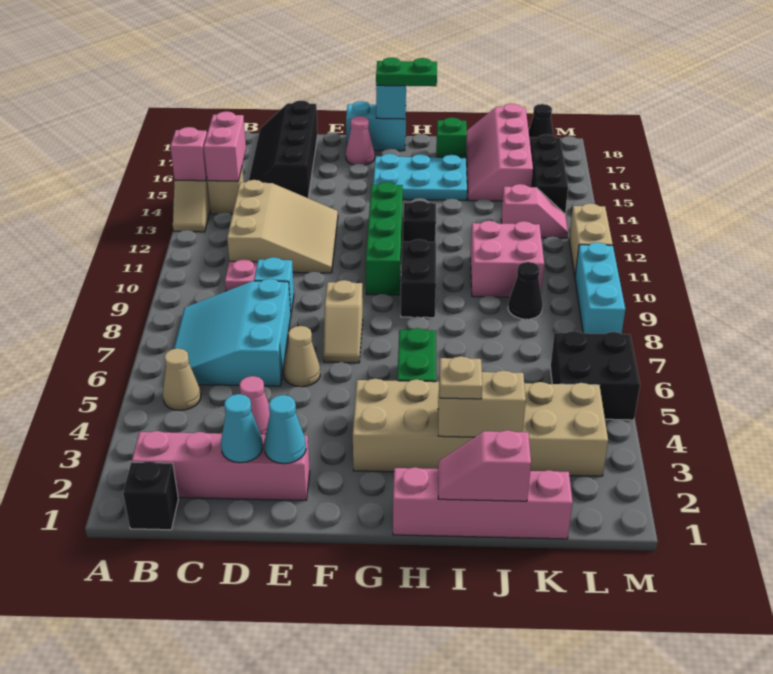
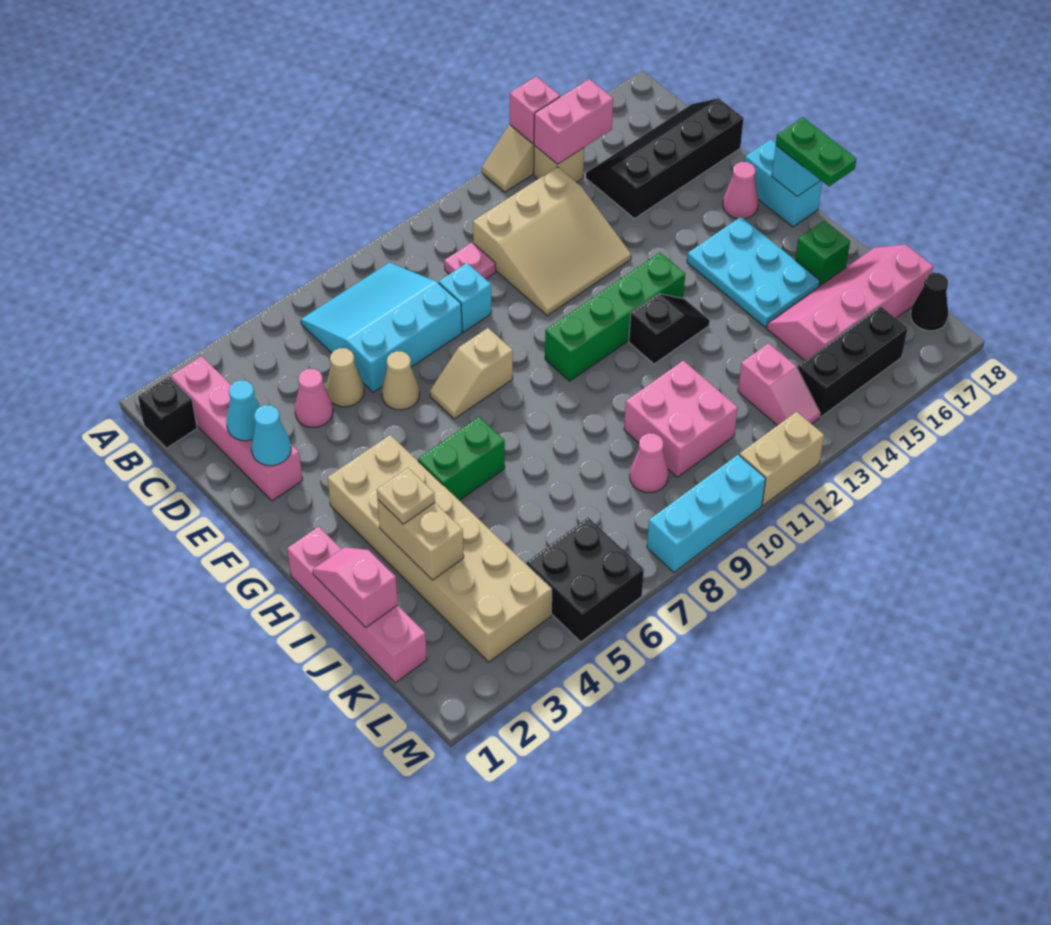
tan 1x1 cone [163,348,201,410] -> tan 1x1 cone moved to [326,348,364,407]
black 1x2 brick [401,239,436,318] -> none
black 1x1 cone [508,262,543,319] -> pink 1x1 cone [630,433,668,493]

